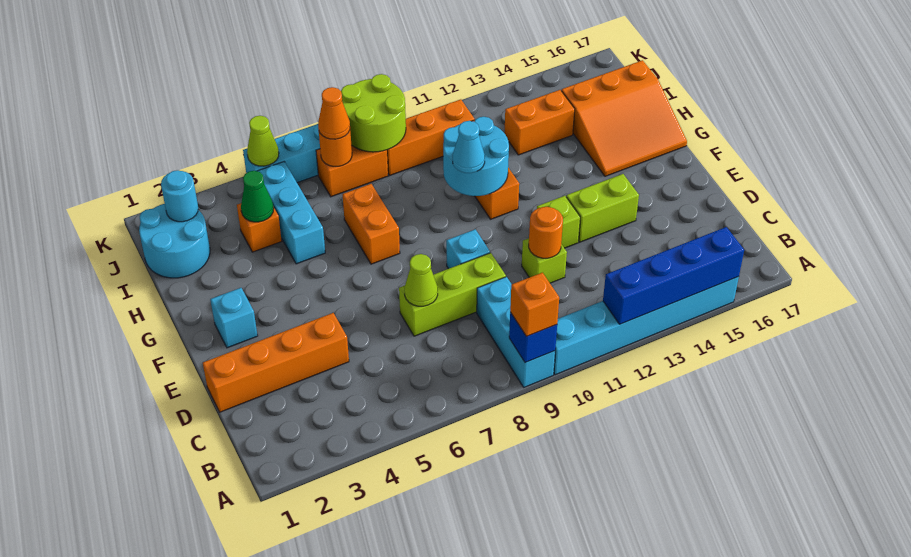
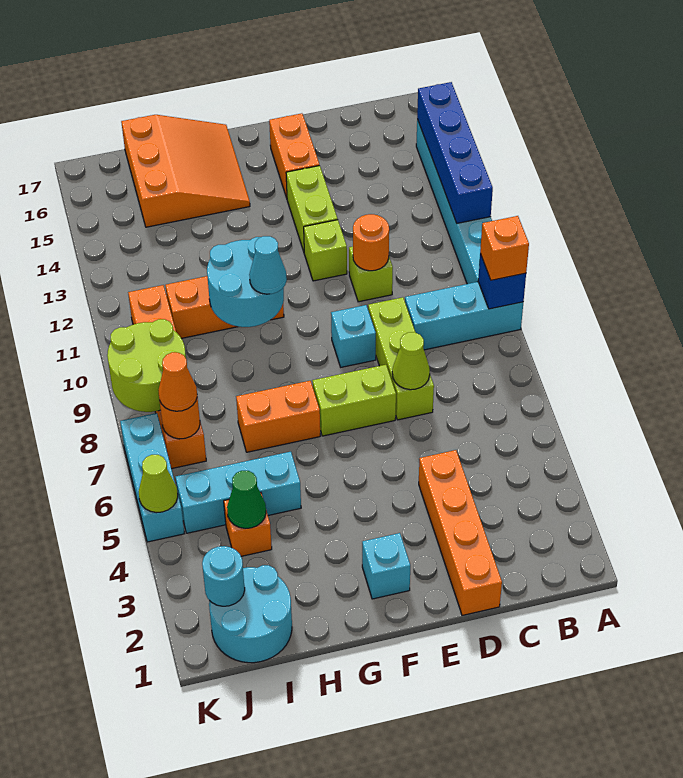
none -> lime 1x2 brick [312,365,396,436]
orange 1x2 brick [505,90,575,155] -> orange 1x2 brick moved to [269,113,319,198]

